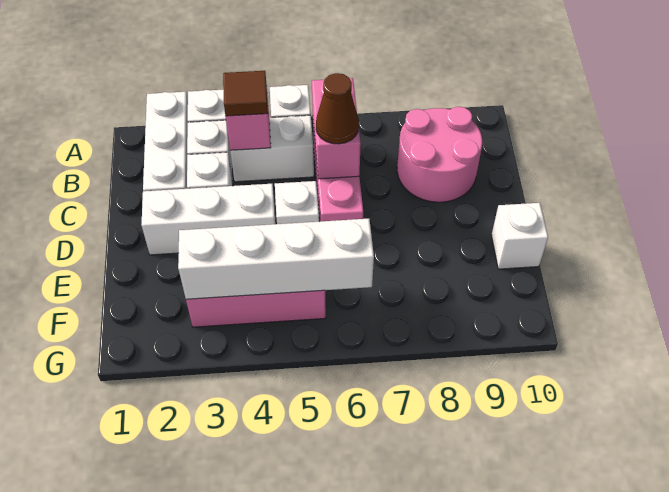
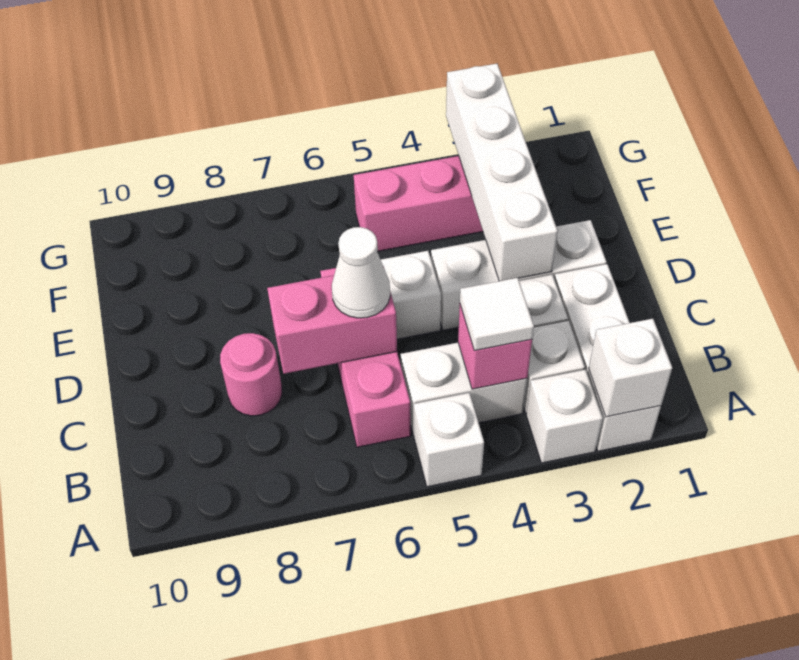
brown 1x1 tile [223,71,268,116] -> white 1x1 tile [460,278,534,351]
pink 1x2 brick [312,78,361,179] -> pink 1x2 brick turned to [267,266,397,374]
pink 2x2 round brick [397,107,482,202] -> pink 1x1 round brick [220,333,282,416]
brown 1x1 cone [316,73,359,144] -> white 1x1 cone [332,227,390,318]
white 1x1 brick [491,203,548,269] -> white 1x1 brick moved to [589,319,672,417]
white 1x4 brick [178,219,374,299] -> white 1x4 brick turned to [446,64,558,281]

